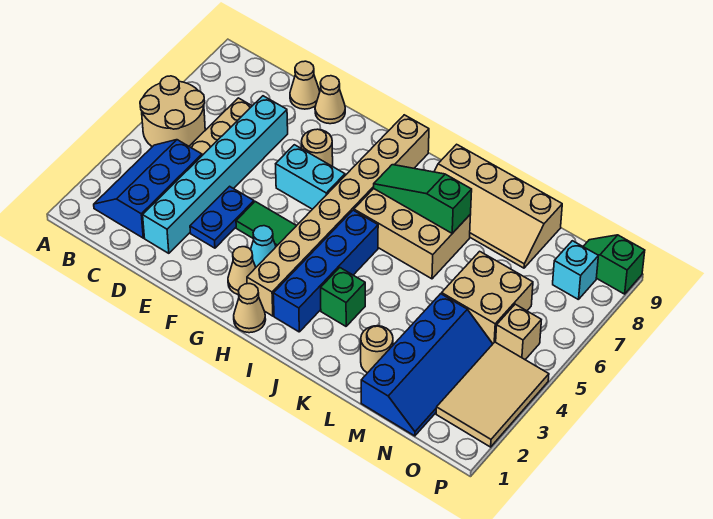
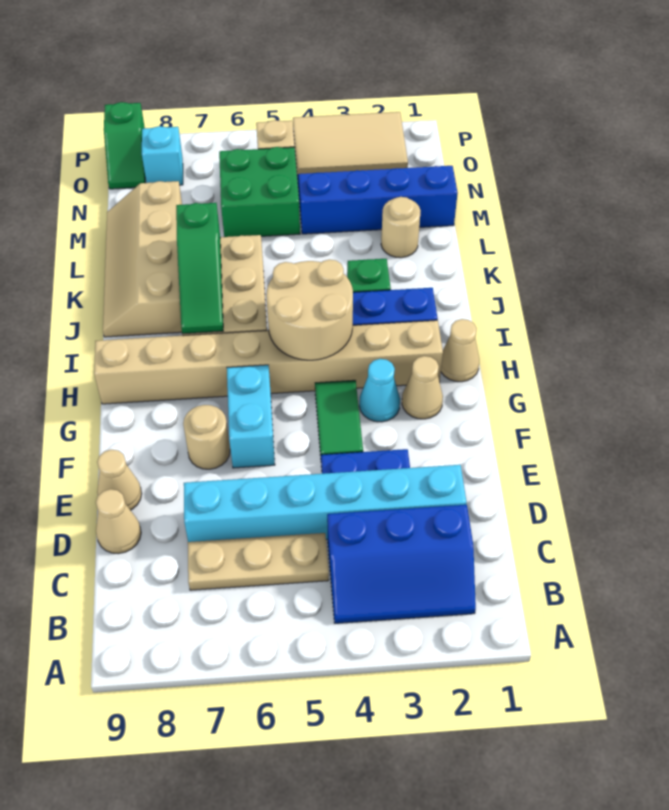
tan 2x2 round brick [140,76,205,147] -> tan 2x2 round brick moved to [266,260,353,360]
tan 2x4 slope [434,144,562,268] -> tan 2x4 slope turned to [103,181,182,337]
tan 2x2 brick [442,251,533,344] -> green 2x2 brick [219,147,300,237]

